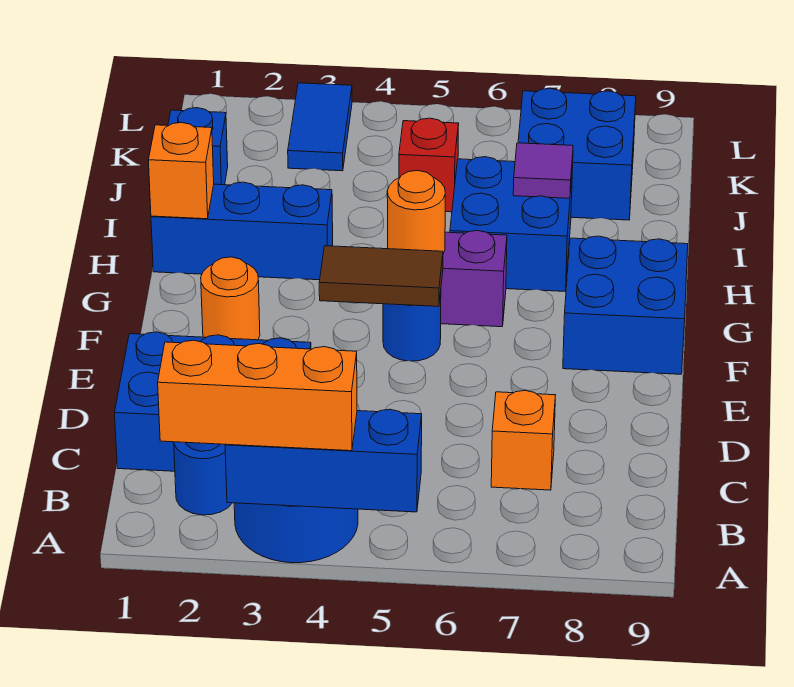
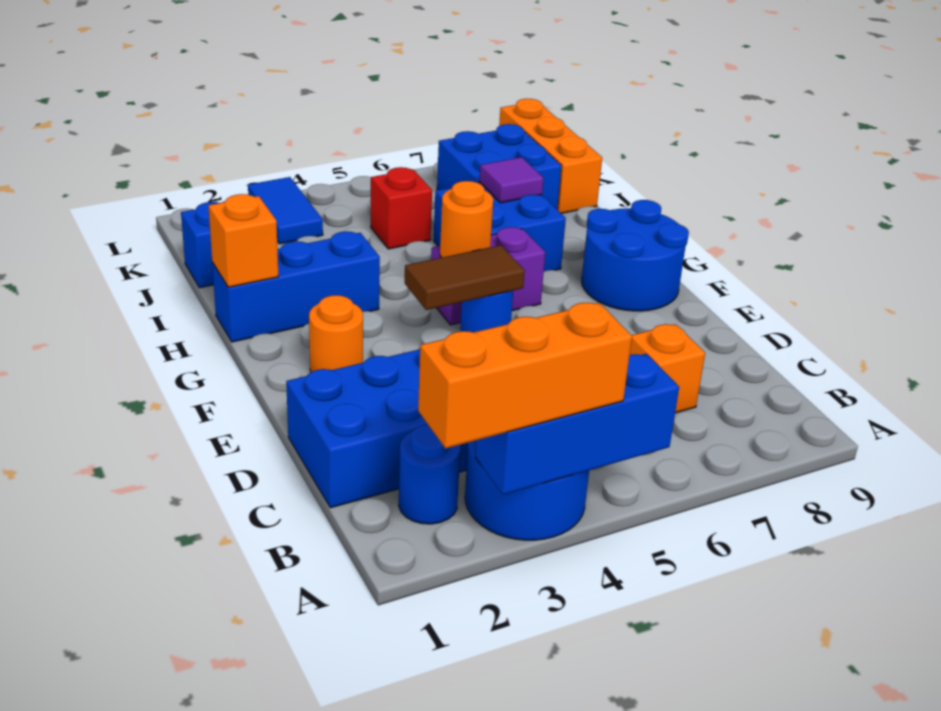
blue 2x2 brick [563,236,688,374] -> blue 2x2 round brick [582,200,689,311]
none -> orange 1x3 brick [499,99,602,213]

